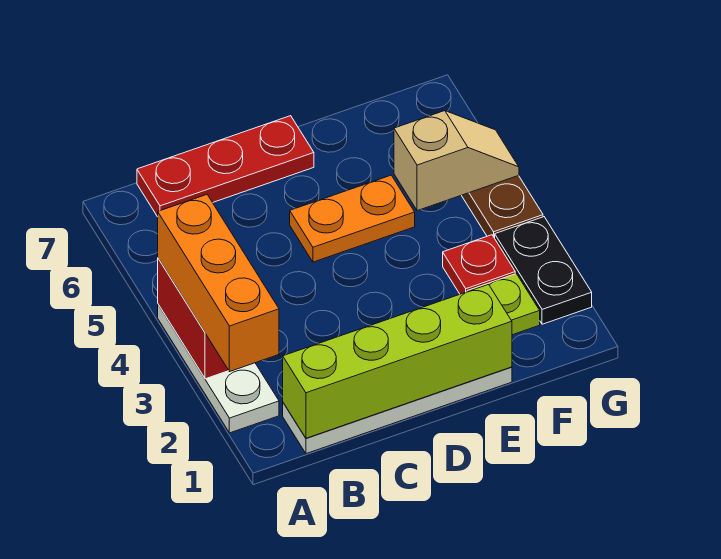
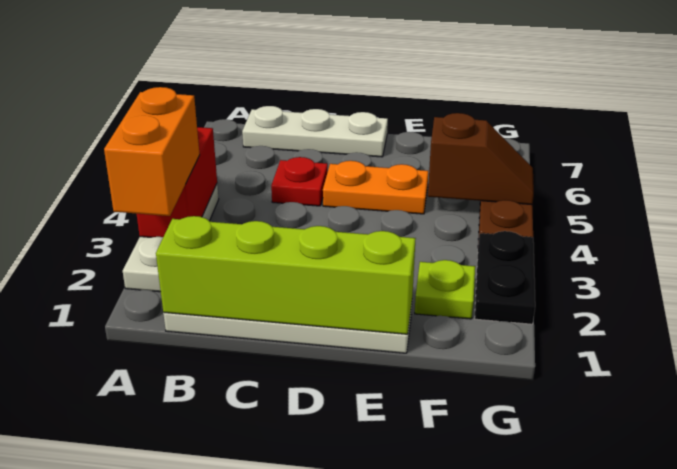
orange 1x3 brick [158,195,279,372] -> orange 1x2 brick [104,87,200,216]
red 1x3 plate [137,116,314,217] -> white 1x3 plate [242,106,388,157]
red 1x1 plate [443,235,515,294] -> red 1x1 plate moved to [271,157,328,206]
tan 1x2 slope [394,111,519,211] -> brown 1x2 slope [428,113,534,205]

